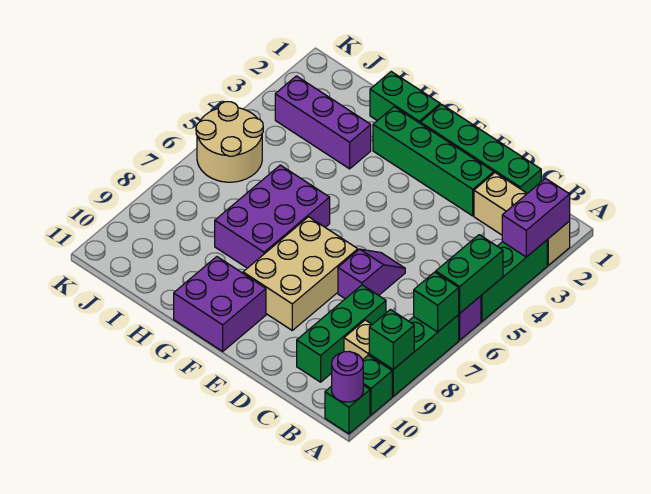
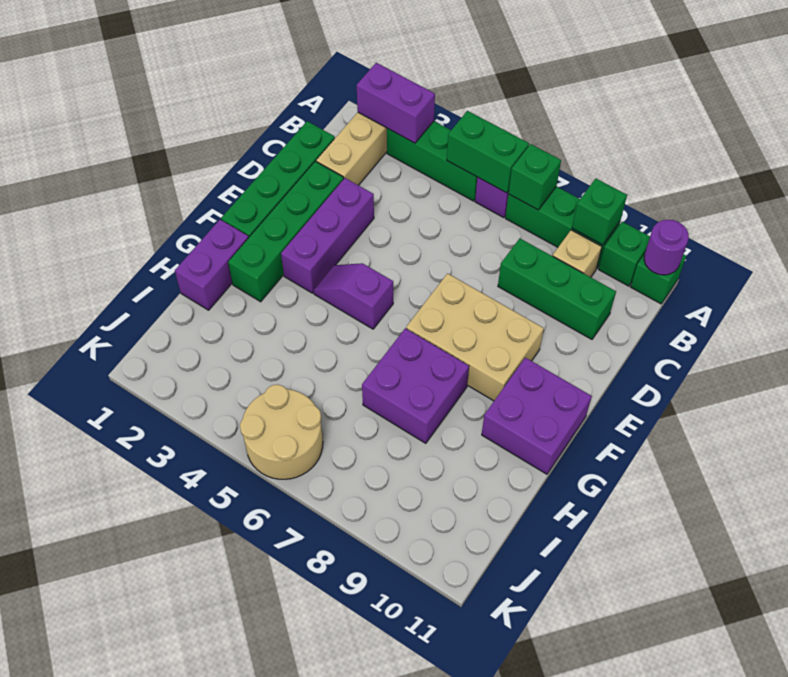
purple 1x2 slope [338,249,405,299] -> purple 1x2 slope moved to [313,263,393,329]
green 1x2 brick [370,72,440,123] -> purple 1x2 brick [175,220,249,310]
purple 2x3 brick [215,165,330,268] -> purple 2x2 brick [362,328,469,443]
purple 1x3 brick [275,76,371,169] -> purple 1x3 brick moved to [281,178,374,293]

